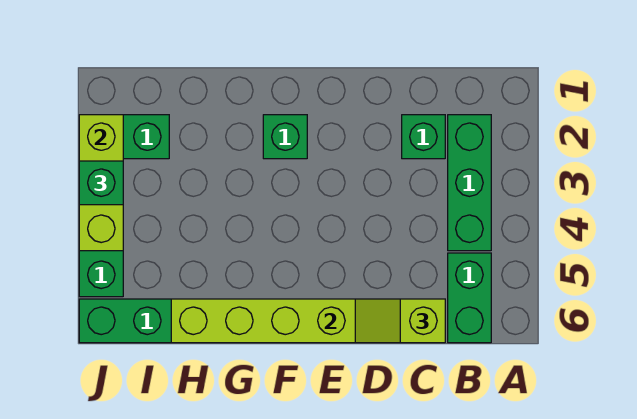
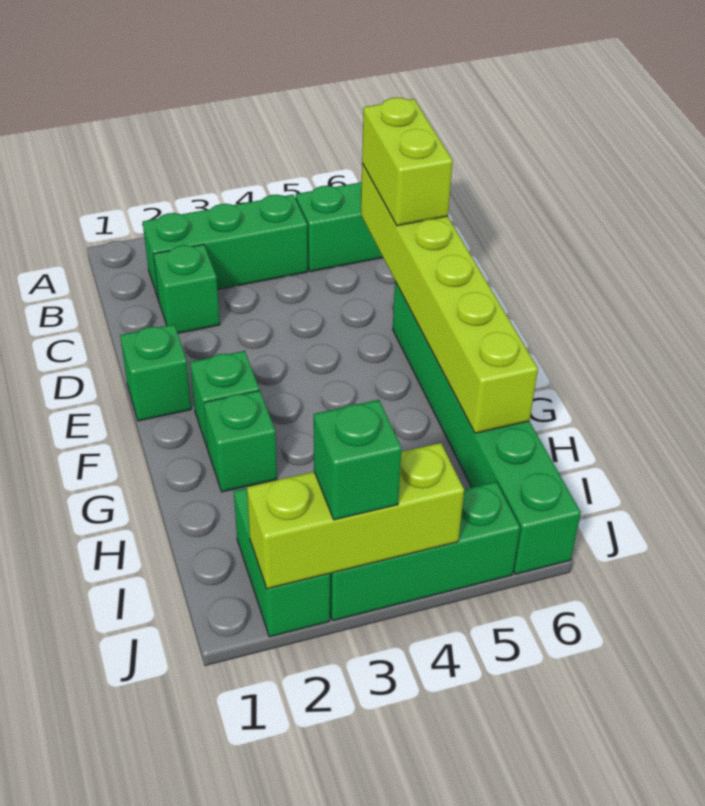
lime 1x2 slope [355,299,445,343] -> lime 1x2 brick [362,98,453,226]
none -> green 1x1 brick [120,324,191,421]
none -> green 1x1 brick [204,391,277,492]

